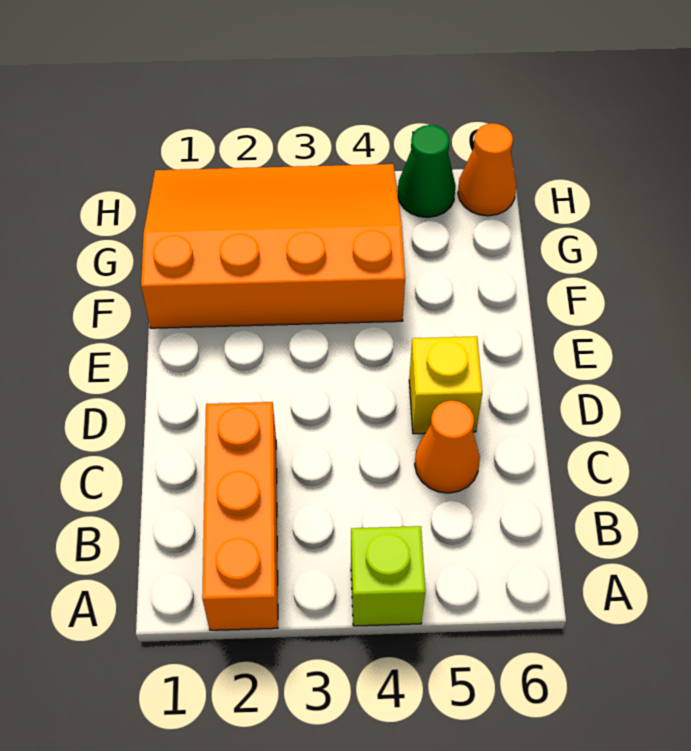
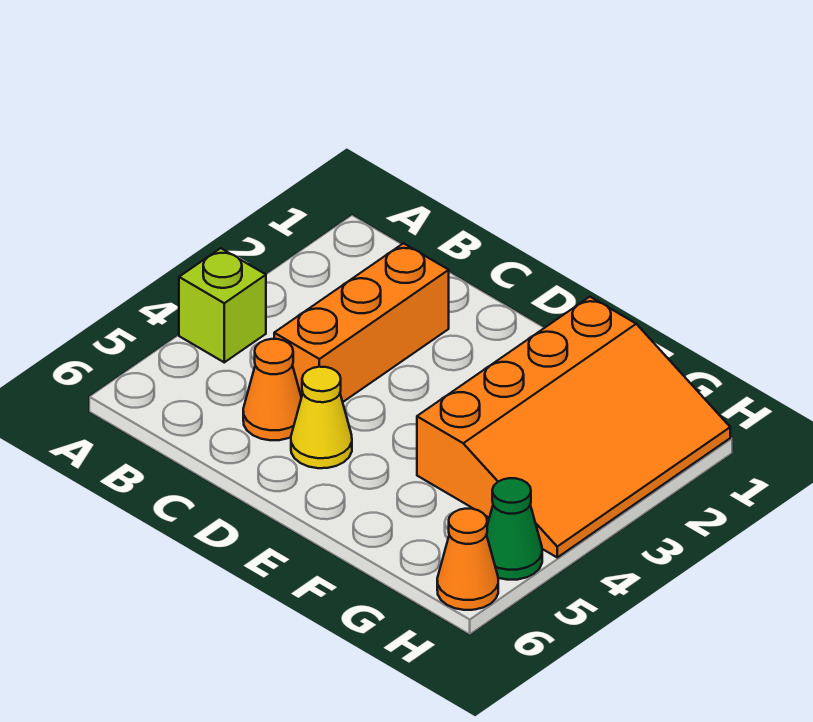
orange 1x3 brick [202,402,278,630] -> orange 1x3 brick turned to [274,243,449,402]
yellow 1x1 brick [409,336,482,434] -> yellow 1x1 cone [291,367,352,468]

